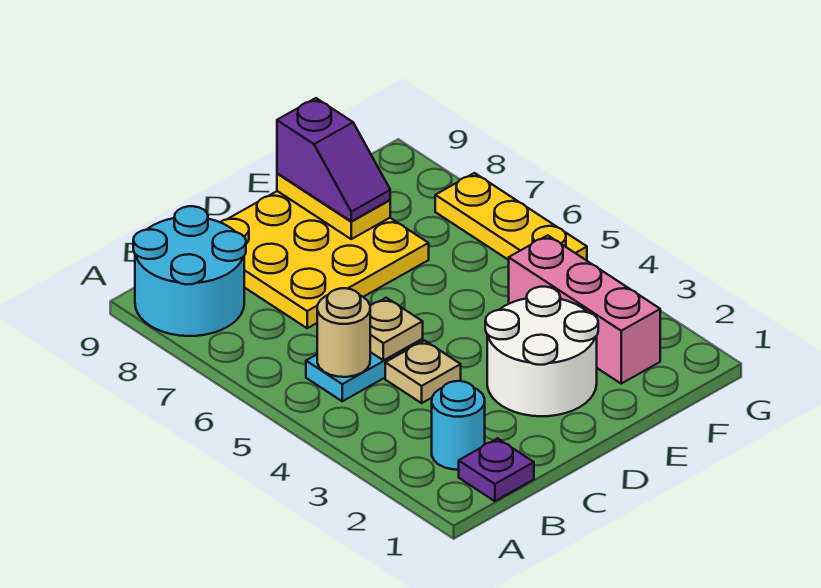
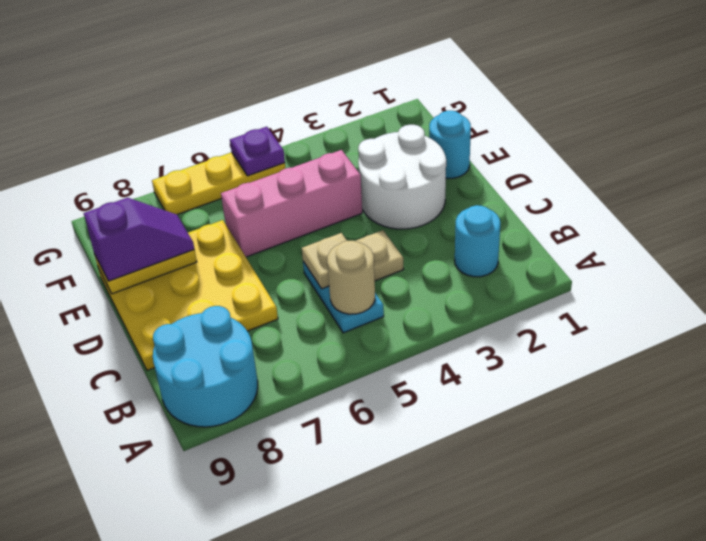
purple 1x1 plate [459,438,534,501] -> purple 1x1 plate moved to [230,127,285,176]
none -> cyan 1x1 round brick [429,111,471,178]
pink 1x3 brick [509,235,660,383] -> pink 1x3 brick moved to [221,150,362,257]

